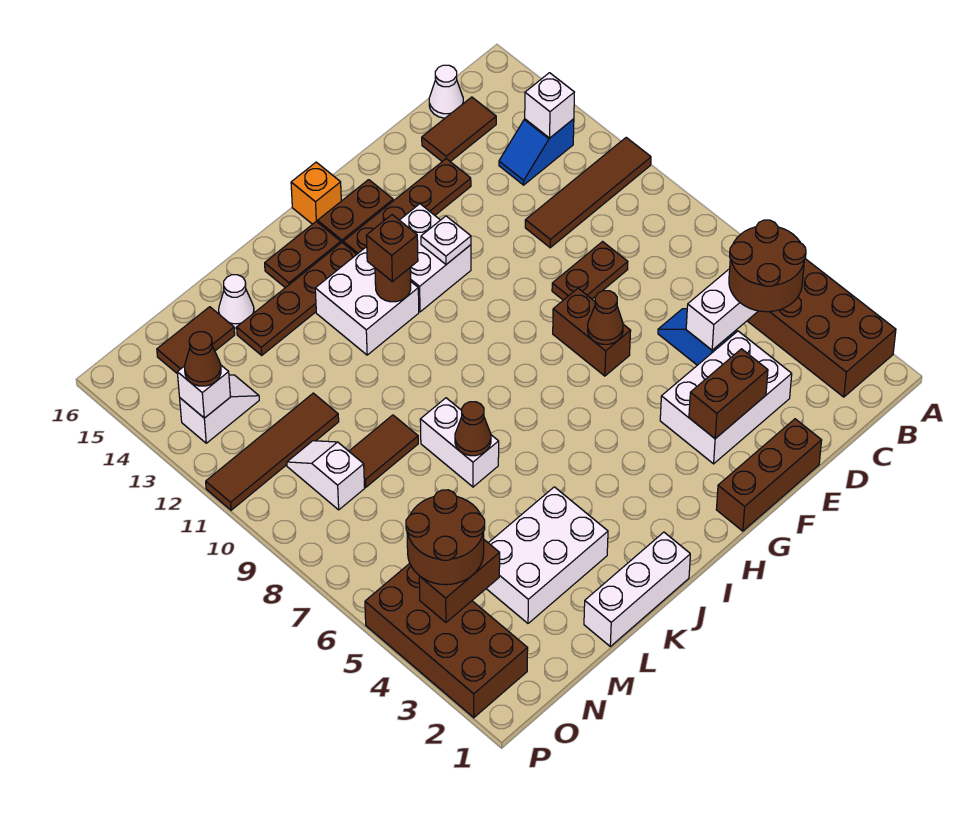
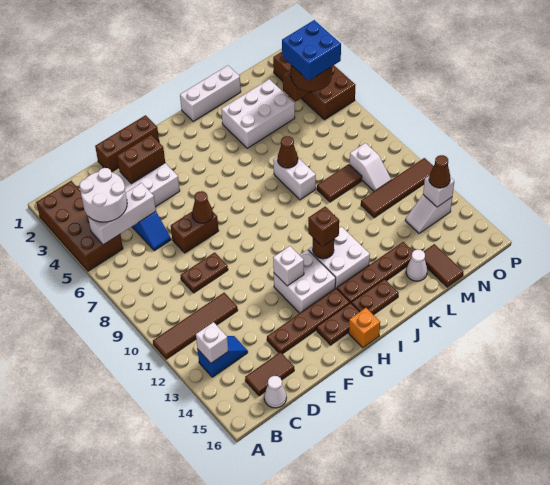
brown 2x2 round brick [729,220,806,312] -> white 2x2 round brick [80,168,127,222]
brown 1x2 brick [553,288,631,376] -> brown 1x2 brick turned to [171,212,219,253]
white 1x1 plate [421,216,471,264] -> white 1x1 brick [273,246,304,286]
brown 1x2 tile [157,307,235,373] -> brown 1x2 tile turned to [424,244,463,287]
none -> blue 2x2 brick [282,20,341,81]

